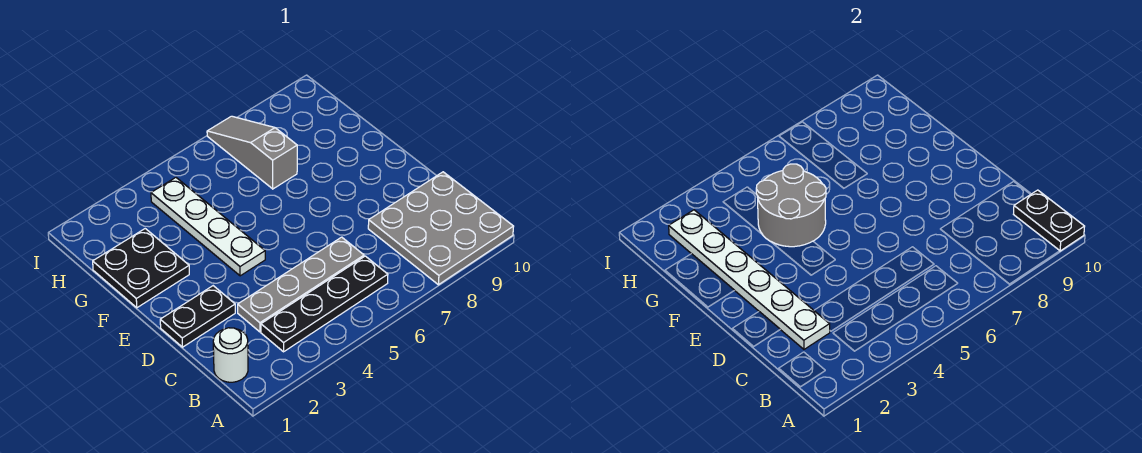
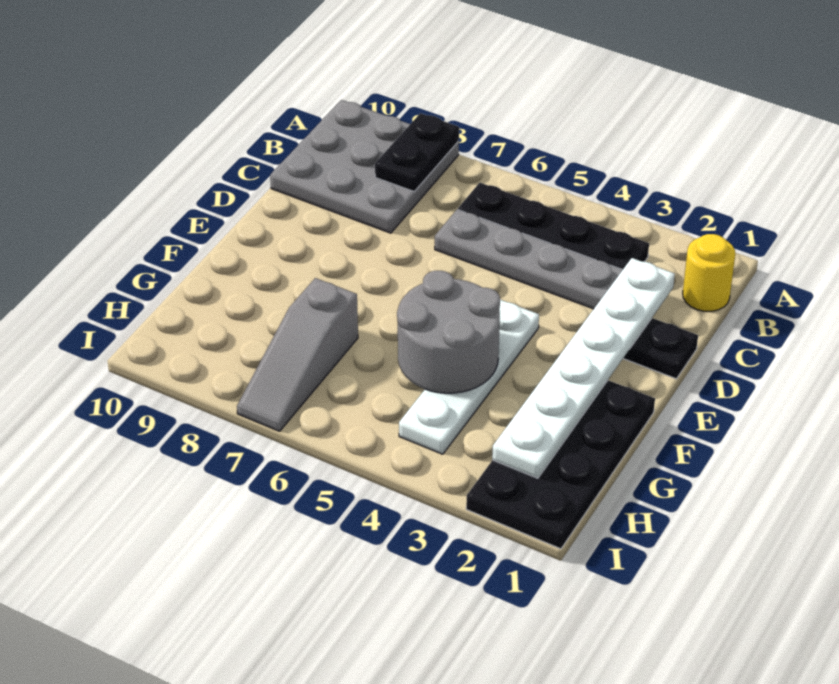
black 1x2 plate [1014,190,1085,251] -> black 1x2 plate moved to [375,113,459,191]
white 1x1 round brick [213,328,248,382] -> yellow 1x1 round brick [683,234,735,311]
black 2x2 plate [93,229,189,308] -> black 2x4 plate [466,380,655,549]

